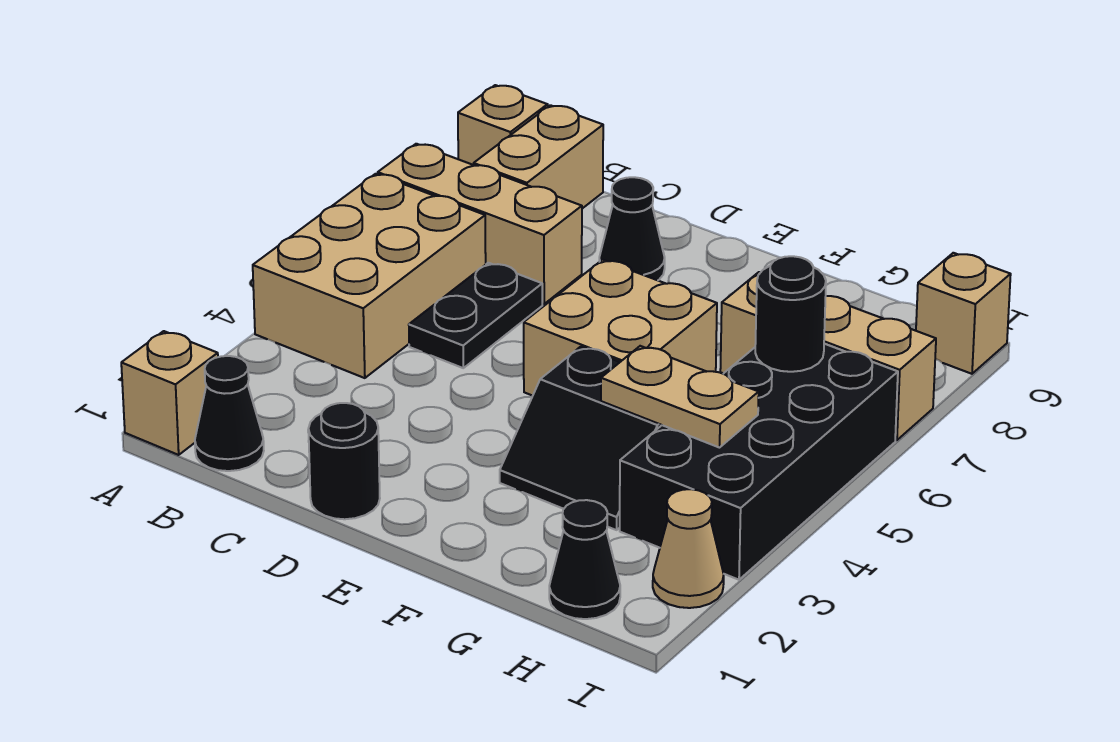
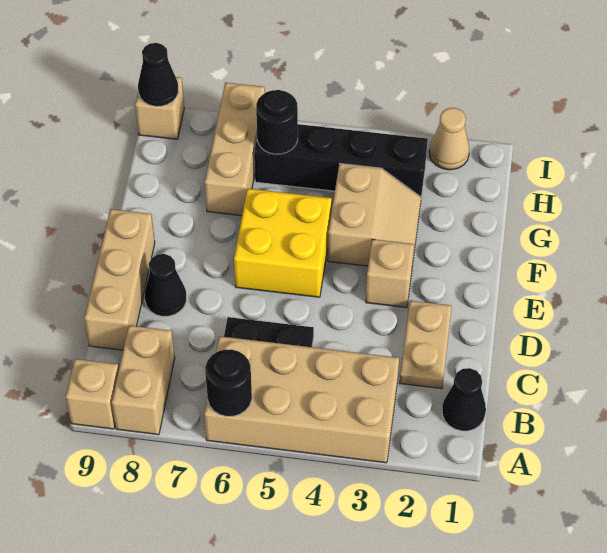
tan 1x1 brick [121,331,218,455] -> tan 1x1 brick moved to [366,239,414,308]
tan 2x3 brick [253,174,486,378] -> tan 2x4 brick [204,336,399,463]
tan 1x3 brick [378,144,582,304] -> tan 1x3 brick moved to [84,209,155,350]
tan 1x2 brick [474,105,603,209] -> tan 1x2 brick turned to [112,326,175,435]
black 1x1 round brick [308,403,380,519] -> black 1x1 round brick moved to [205,349,252,416]
tan 2x2 brick [524,260,717,396] -> yellow 2x2 brick [234,189,332,297]
black 2x2 slope [500,347,661,530] -> tan 2x2 slope [328,164,421,266]
tan 1x2 plate [601,346,759,448] -> tan 1x2 plate moved to [400,301,452,389]
black 1x1 cone [549,500,620,619] -> black 1x1 cone moved to [138,43,178,106]
black 2x4 brick [620,344,898,580] -> black 1x4 brick [254,124,428,197]

